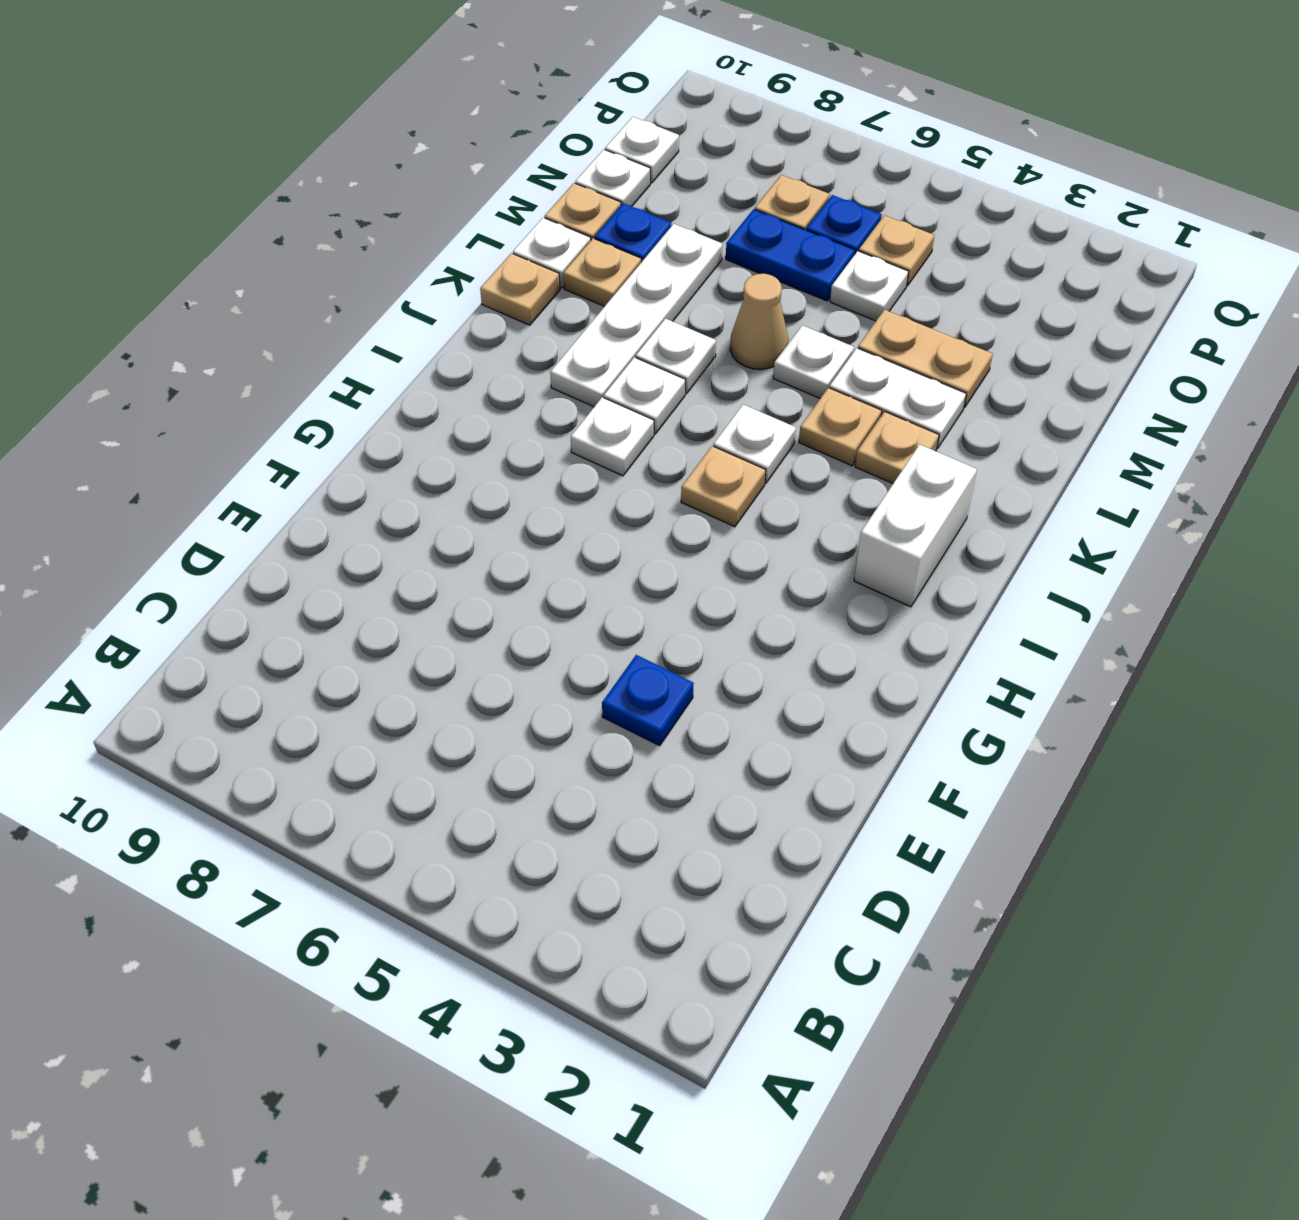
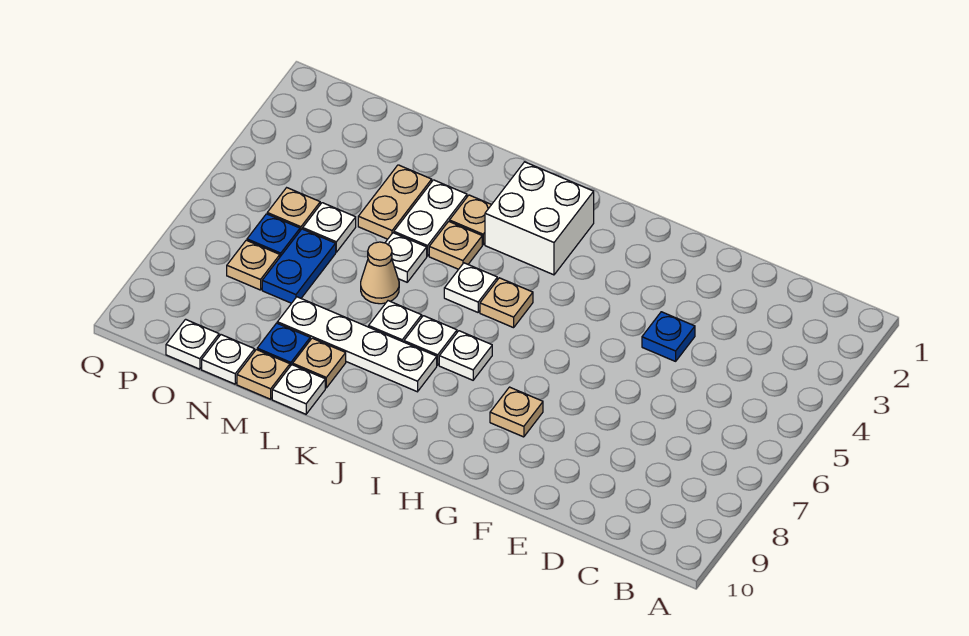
white 1x2 brick [854,444,977,607] -> white 2x2 brick [485,162,594,275]
tan 1x1 plate [480,253,560,325] -> tan 1x1 plate moved to [490,387,543,437]

